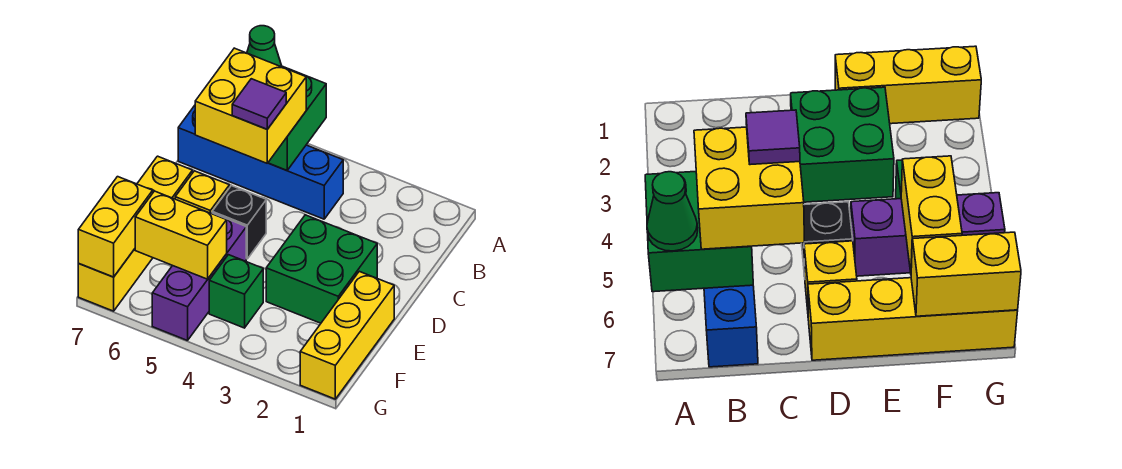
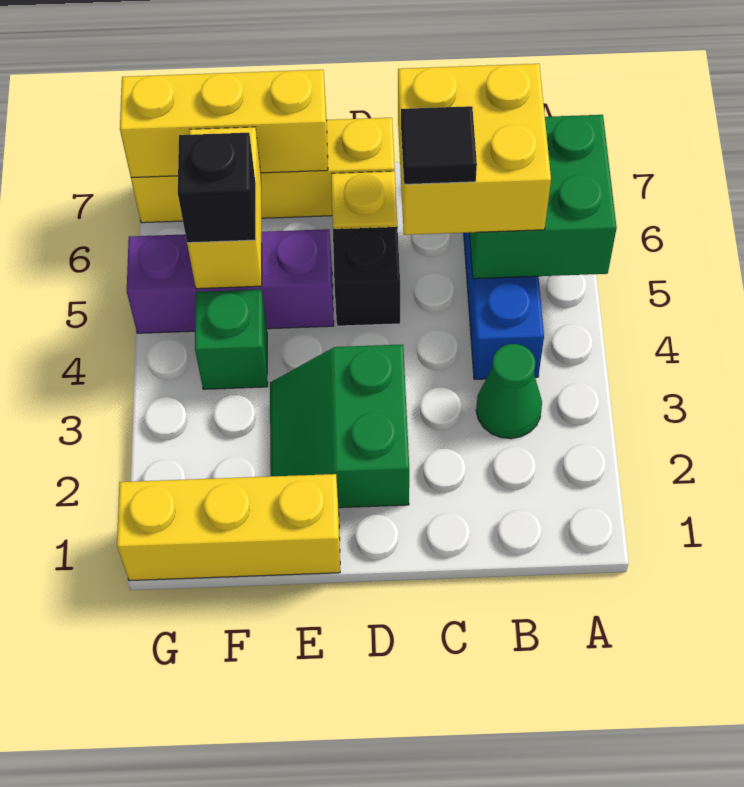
green 1x1 cone [247,26,282,67] -> green 1x1 cone moved to [476,344,542,439]
purple 1x1 tile [232,79,286,129] -> black 1x1 tile [401,106,477,184]
green 2x2 brick [266,215,377,323] -> green 2x2 slope [270,344,409,508]
none -> black 1x1 brick [178,133,256,243]
yellow 1x2 brick [78,177,153,277] -> yellow 1x3 brick [120,70,328,177]

